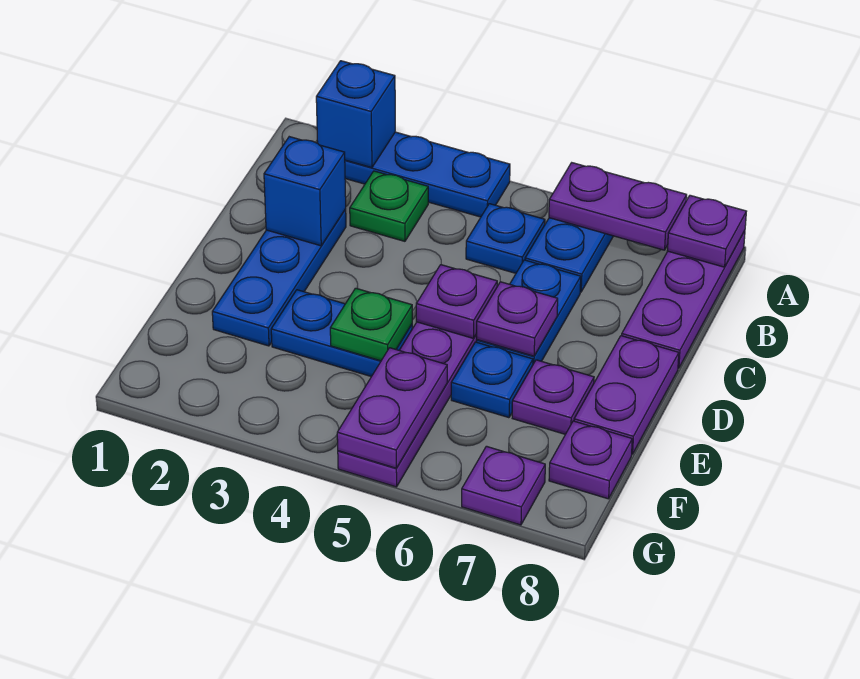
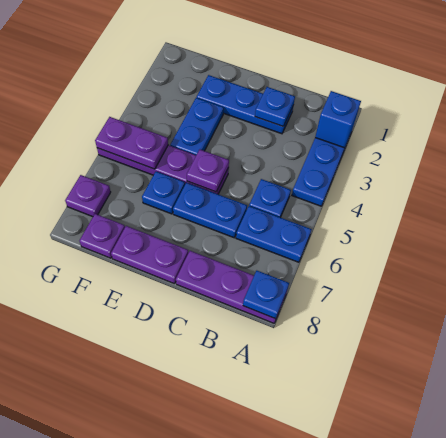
purple 1x2 plate [549,163,687,250] -> none
purple 1x1 plate [667,195,746,267] -> blue 1x1 plate [243,271,289,319]
green 1x1 plate [350,171,428,241] -> none
blue 1x1 brick [264,137,346,246] -> blue 1x1 plate [255,87,295,126]
purple 1x1 plate [476,282,558,356] -> none
green 1x1 plate [330,288,412,361] -> none
purple 1x1 plate [512,360,594,434] -> none

